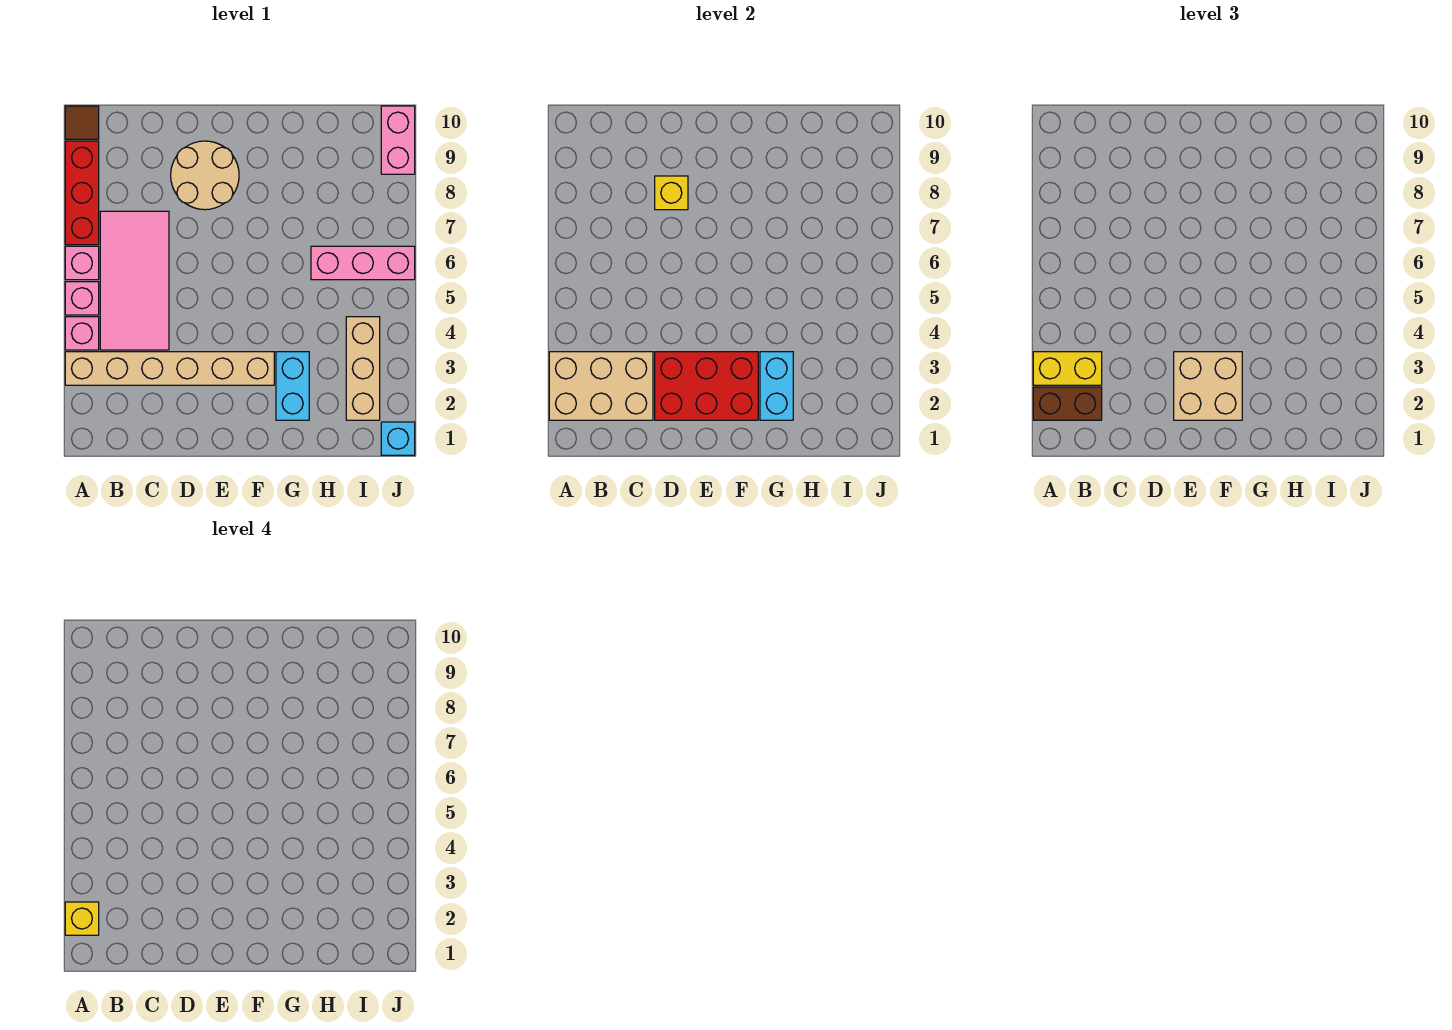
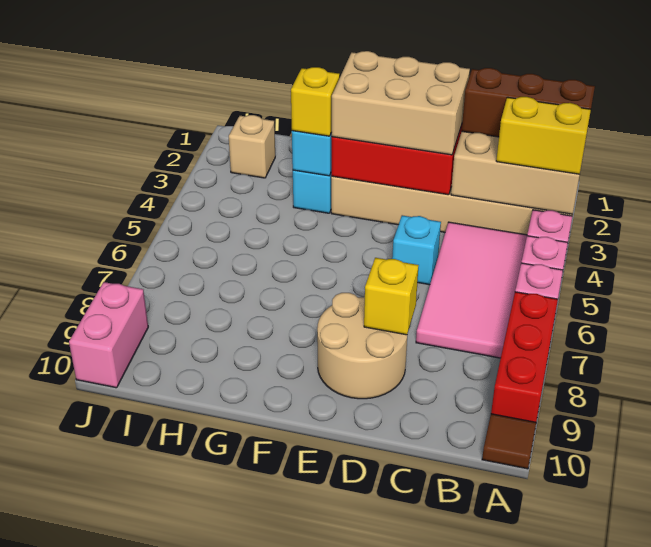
brown 1x2 brick [1033,387,1102,420] -> brown 1x3 brick [462,68,595,137]
yellow 1x1 brick [65,902,99,935] -> yellow 1x1 brick moved to [291,67,340,136]
tan 2x2 brick [1174,352,1242,420] -> tan 2x3 brick [332,51,470,155]
pink 1x3 brick [311,246,415,280] -> none
tan 1x3 brick [346,317,380,420] -> tan 1x1 brick [229,115,275,178]
cyan 1x1 brick [381,422,415,455] -> cyan 1x1 brick moved to [392,215,441,285]

